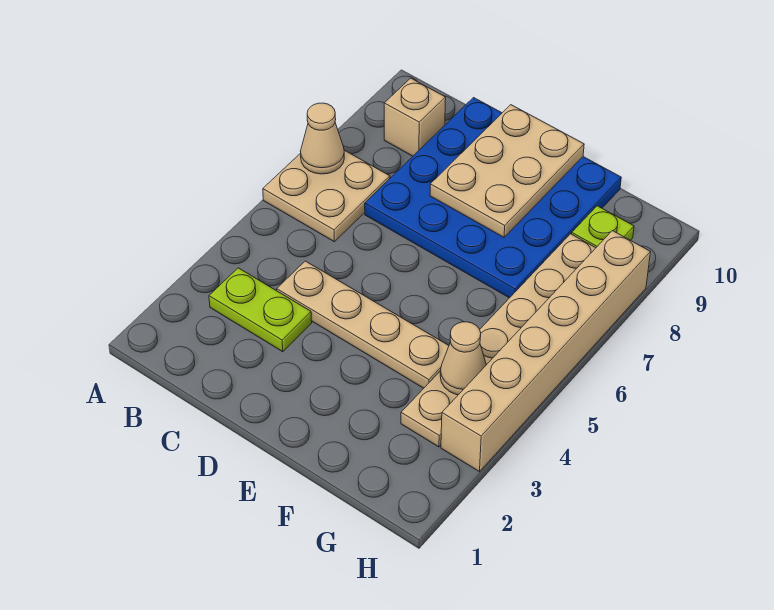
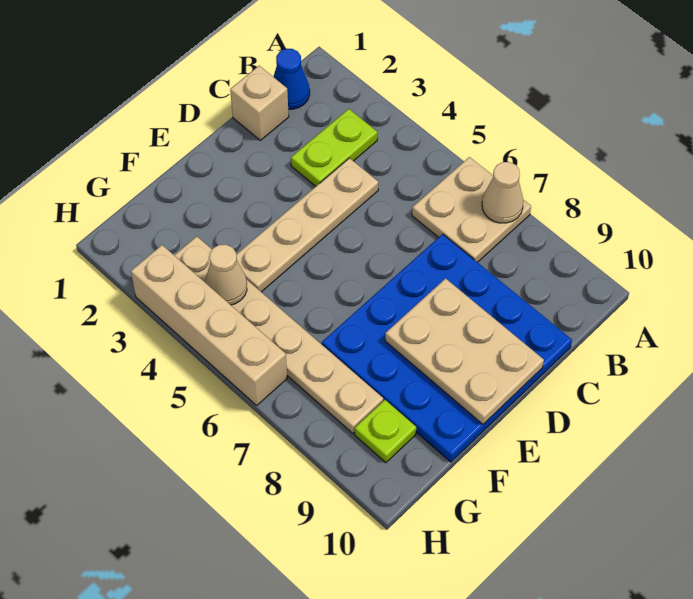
none -> blue 1x1 cone [274,49,310,109]
tan 1x1 brick [384,78,446,156] -> tan 1x1 brick moved to [230,66,289,140]
tan 1x6 brick [441,231,650,472] -> tan 1x4 brick [131,245,287,405]

